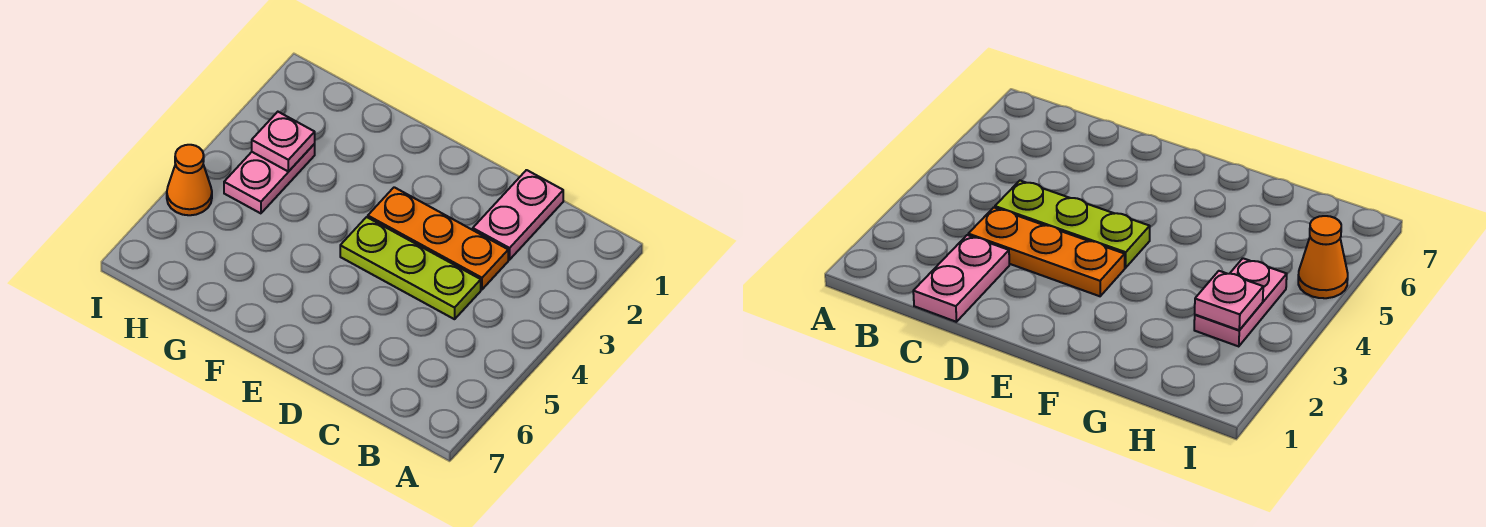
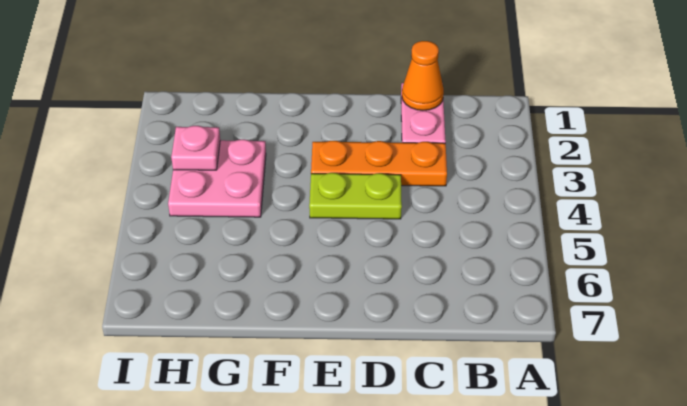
lime 1x3 plate [340,217,481,319] -> lime 1x2 plate [309,173,402,219]
pink 1x2 plate [224,144,315,213] -> pink 2x2 plate [168,139,266,217]
orange 1x1 cone [167,145,212,215] -> orange 1x1 cone moved to [402,41,444,111]

